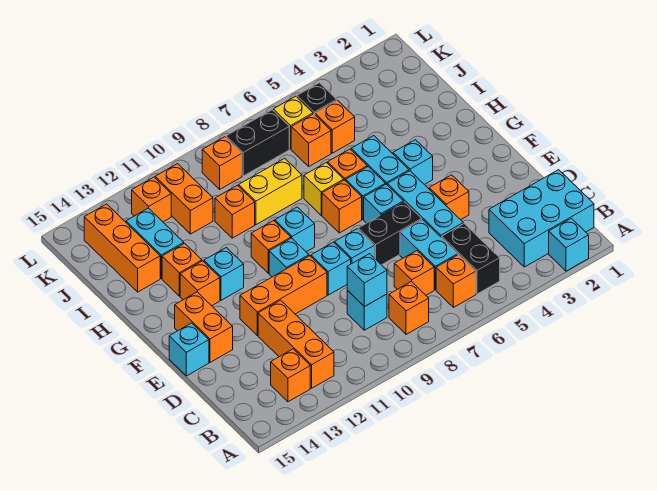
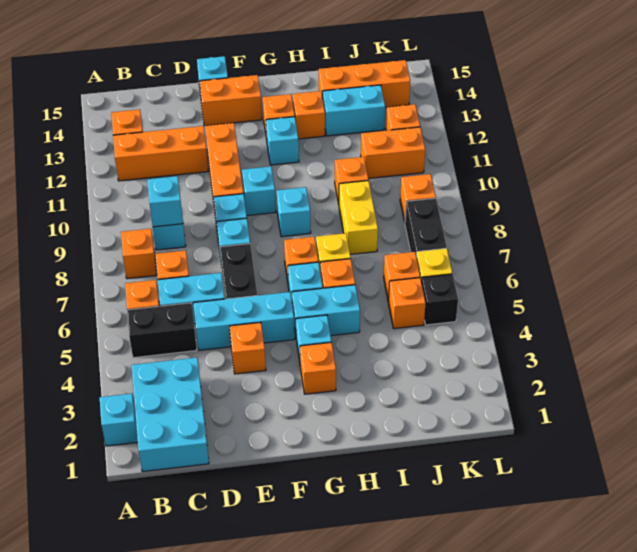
cyan 1x1 brick [364,184,404,223] -> none
orange 1x1 brick [251,221,291,273] -> orange 1x1 brick moved to [300,342,336,394]

